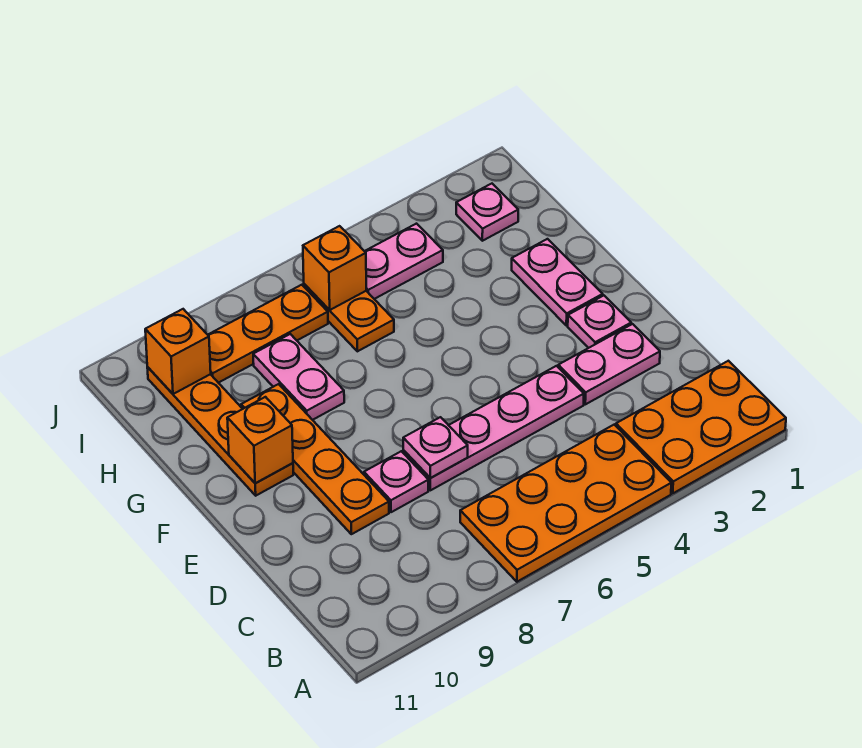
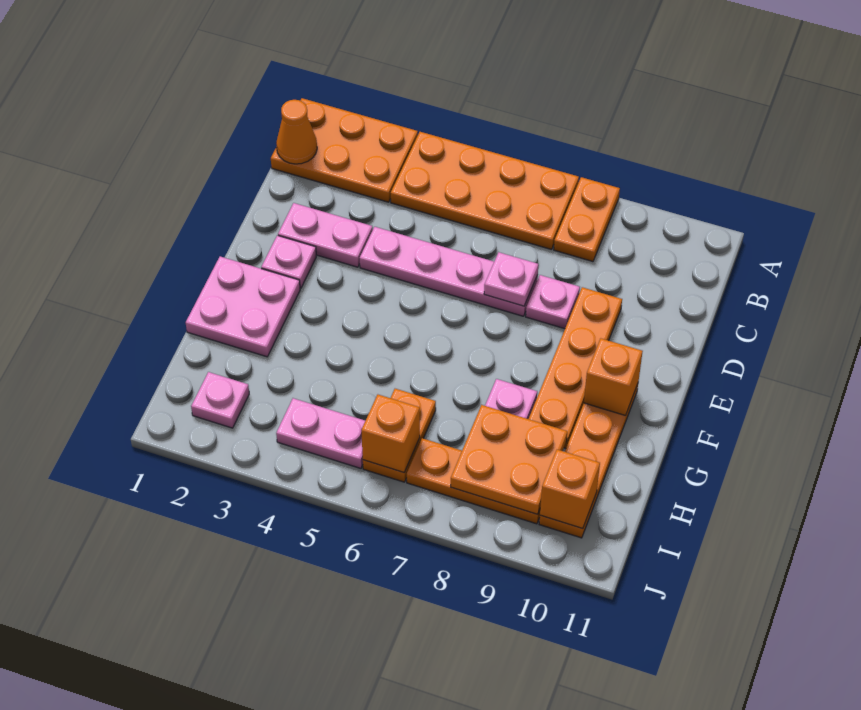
none -> orange 1x2 plate [554,177,620,262]
none -> orange 1x1 cone [276,100,317,164]
pink 1x2 plate [512,239,603,326] -> pink 2x2 plate [186,256,300,357]
none -> orange 2x2 plate [451,405,567,514]

